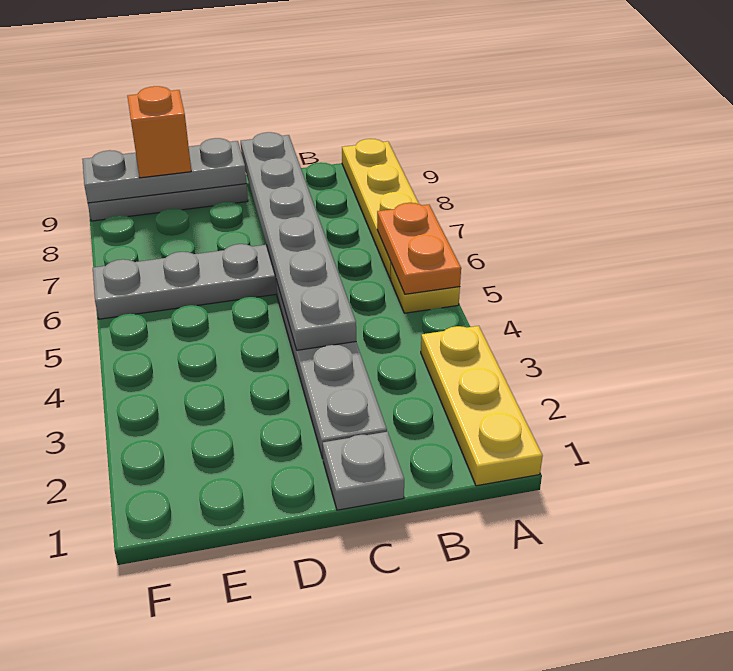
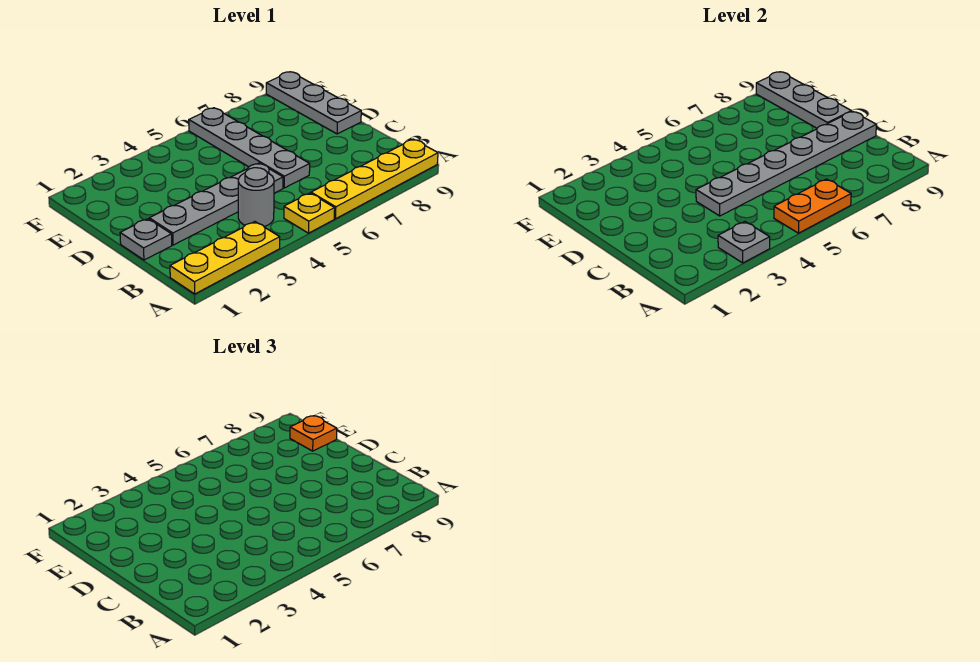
none -> grey 1x1 plate [718,222,770,263]
none -> grey 1x1 round brick [238,168,274,226]
orange 1x1 brick [127,86,191,178] -> orange 1x1 plate [290,416,337,451]

